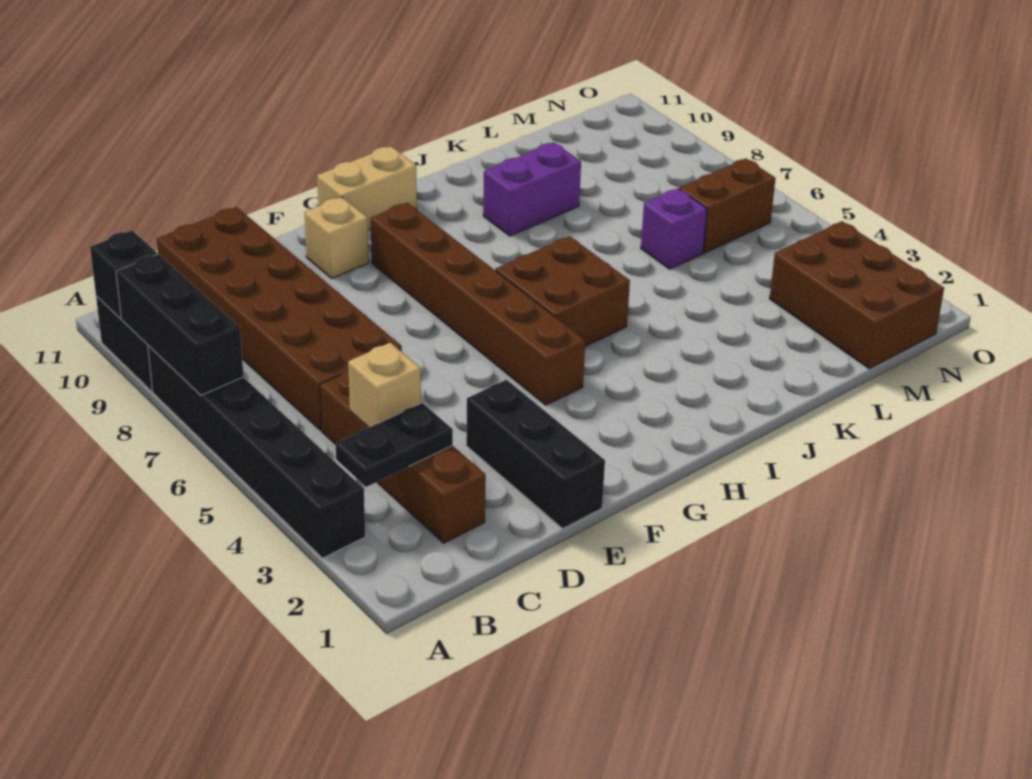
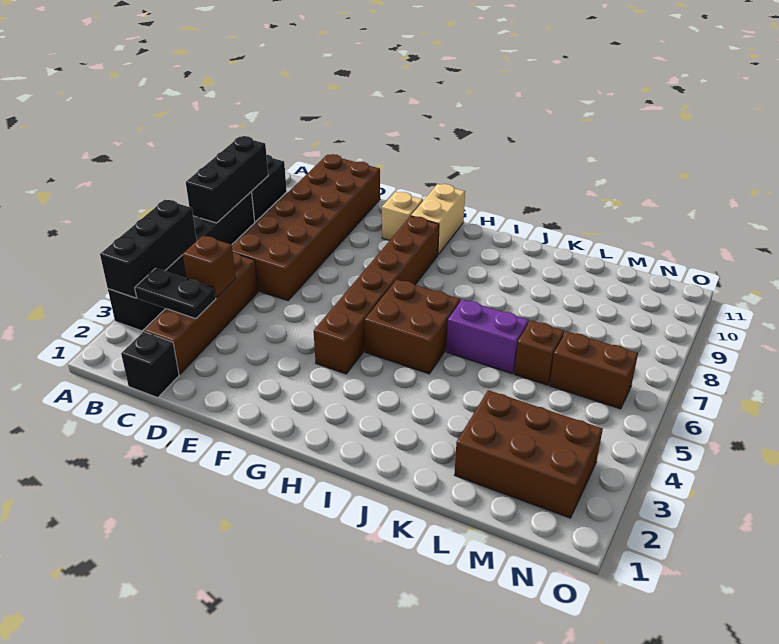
black 1x1 brick [90,231,157,318] -> black 1x1 brick moved to [121,332,179,398]
tan 1x1 brick [348,343,421,427] -> brown 1x1 brick [183,236,236,298]
black 1x3 brick [466,380,605,529] -> black 1x3 brick moved to [100,200,197,298]
tan 1x2 brick [317,146,417,230] -> tan 1x2 brick turned to [411,184,465,254]
purple 1x2 brick [483,142,581,236] -> purple 1x2 brick moved to [446,299,529,374]
purple 1x1 brick [641,188,707,269] -> brown 1x1 brick [514,320,564,385]
brown 2x3 brick [769,221,944,369] -> brown 2x3 brick turned to [455,390,603,518]

